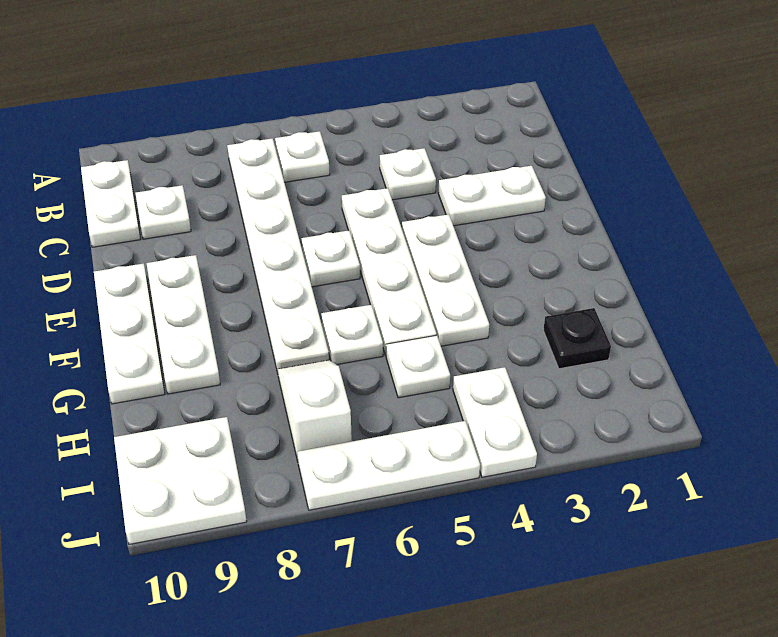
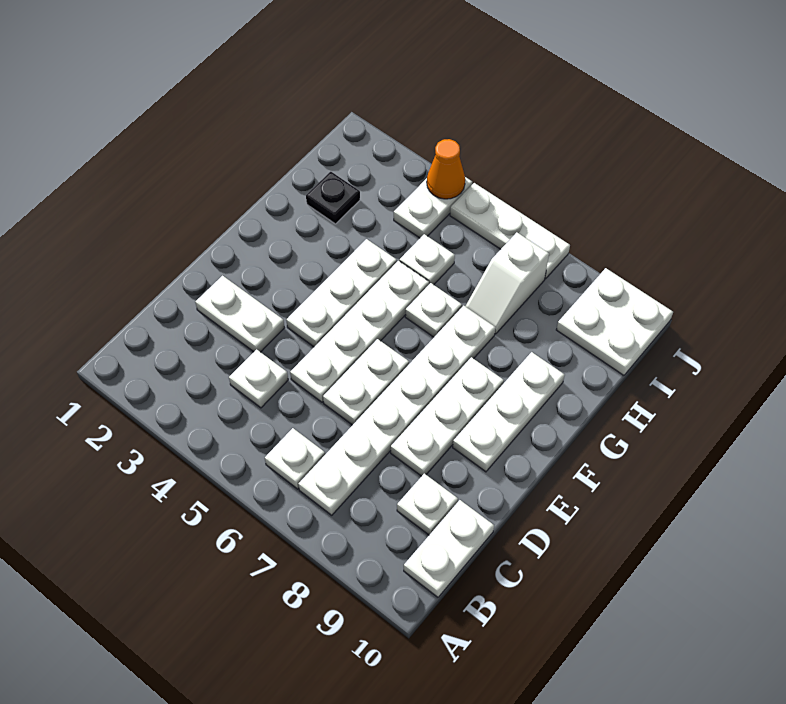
white 1x1 plate [301,230,360,287] -> white 1x2 plate [323,339,409,425]
white 1x3 plate [94,263,165,404] -> white 1x3 plate moved to [391,357,504,476]
none -> orange 1x1 cone [427,139,465,199]

